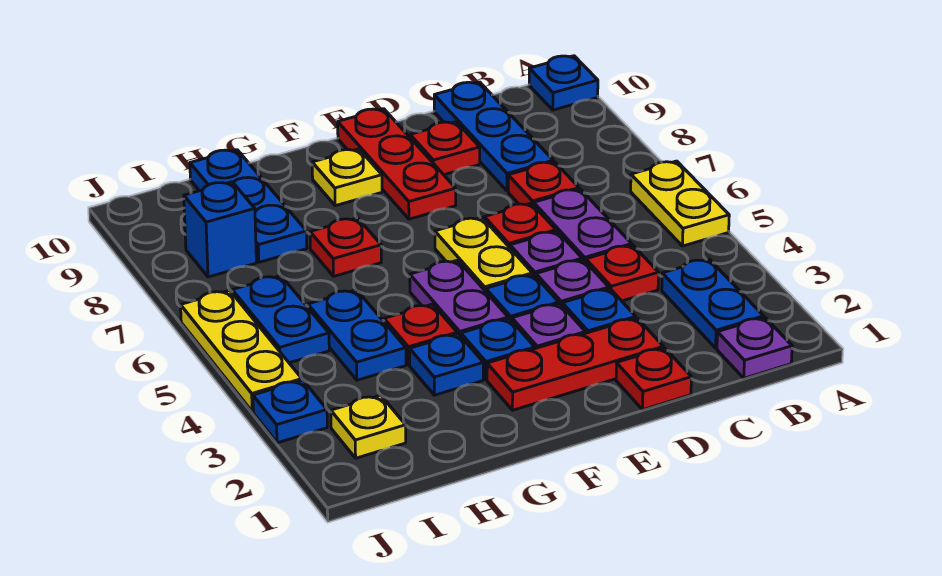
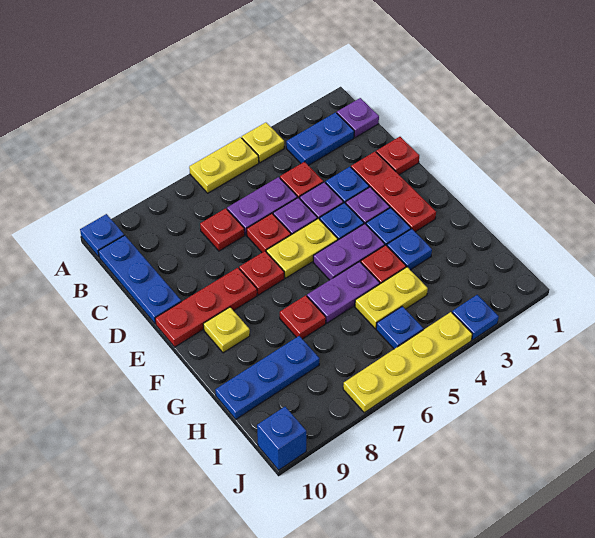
blue 1x3 plate [434,82,553,191] -> blue 1x3 plate turned to [98,235,181,324]
red 1x1 plate [410,122,480,175] -> red 1x1 plate moved to [239,251,284,295]
none -> purple 1x2 plate [307,262,380,323]
blue 1x2 plate [308,290,406,380] -> yellow 1x2 plate [355,267,428,329]
yellow 1x1 plate [331,395,406,458] -> yellow 1x1 plate moved to [242,123,284,163]
blue 1x2 plate [232,276,329,363] -> blue 1x1 plate [376,306,423,349]
blue 1x1 brick [184,182,256,277] -> blue 1x1 brick moved to [257,407,306,470]
yellow 1x3 plate [181,290,302,412] -> yellow 1x4 plate [343,312,472,413]

